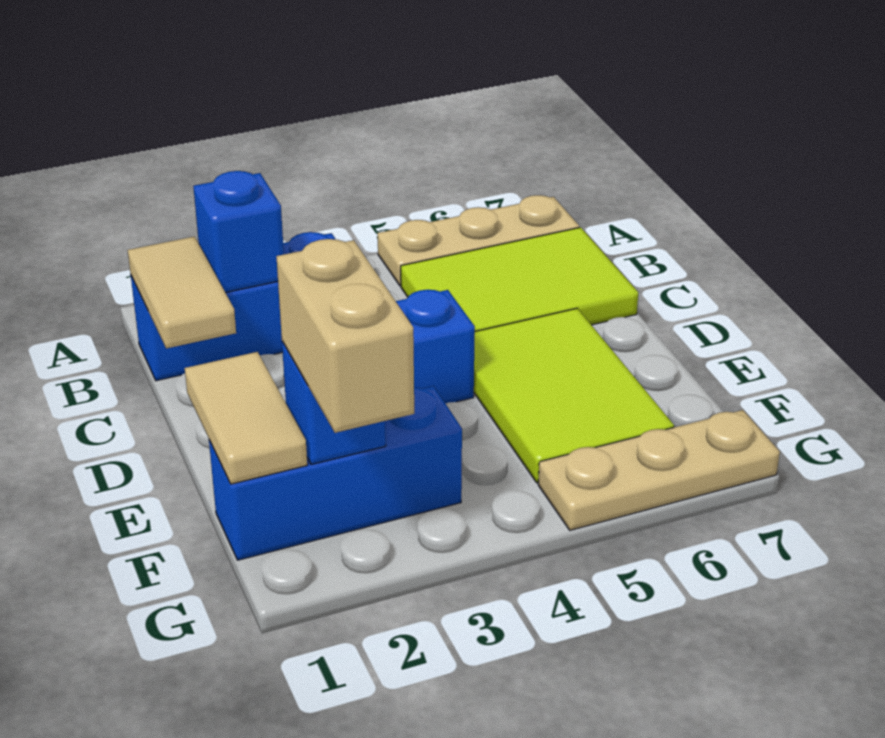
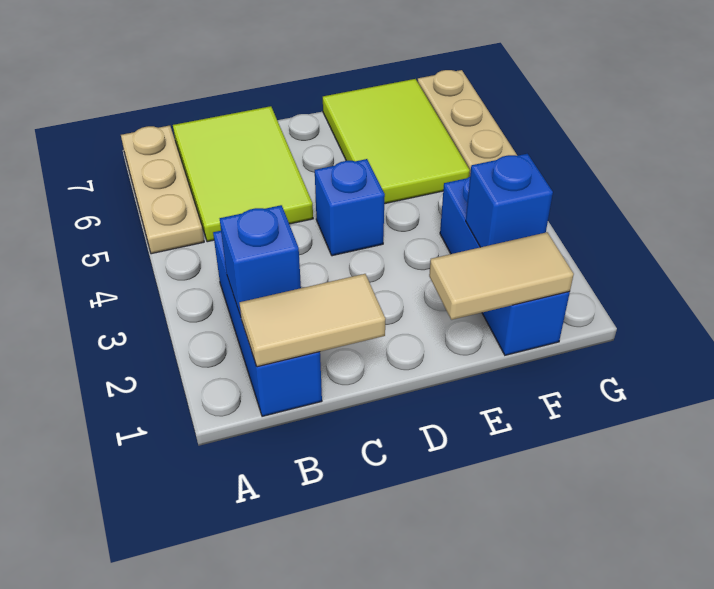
lime 2x3 tile [474,308,674,483] -> lime 2x3 tile turned to [323,79,470,204]
tan 1x2 brick [276,239,414,433] -> none

